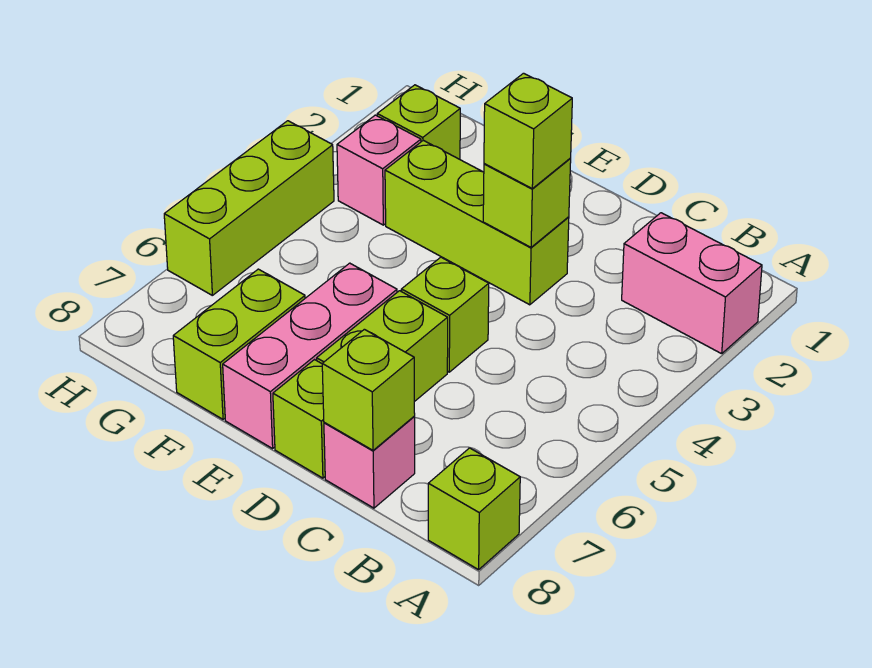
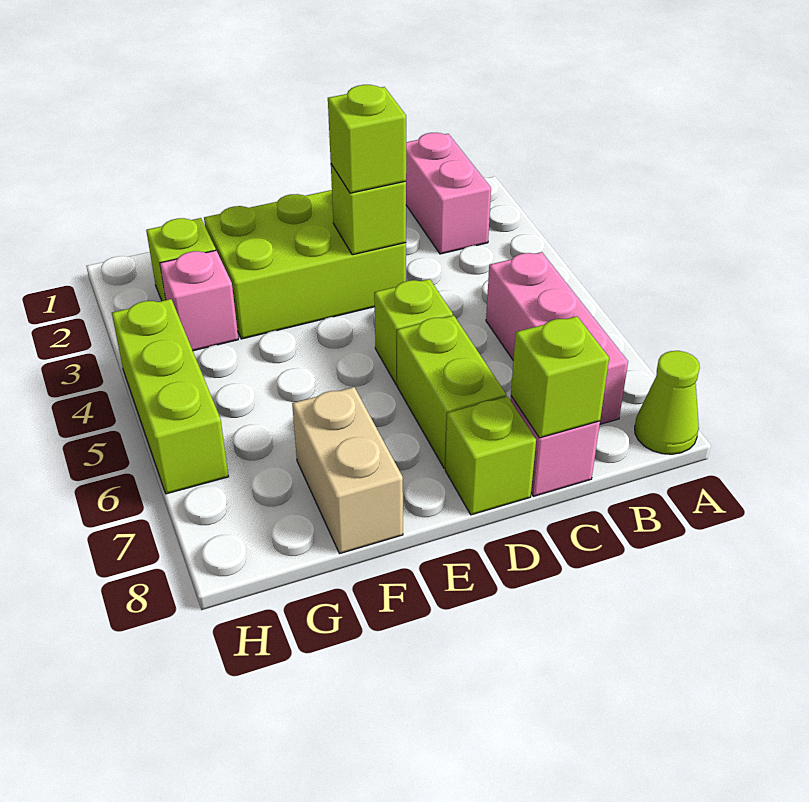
pink 1x2 brick [622,213,762,354] -> pink 1x2 brick turned to [406,133,491,254]
lime 1x1 brick [428,448,520,570] -> lime 1x1 cone [635,351,700,454]
lime 1x3 brick [385,140,569,305] -> lime 2x3 brick [204,190,406,339]
pink 1x3 brick [223,263,397,449] -> pink 1x3 brick moved to [486,252,628,424]
lime 1x2 brick [173,269,305,419] -> tan 1x2 brick [292,387,403,553]

